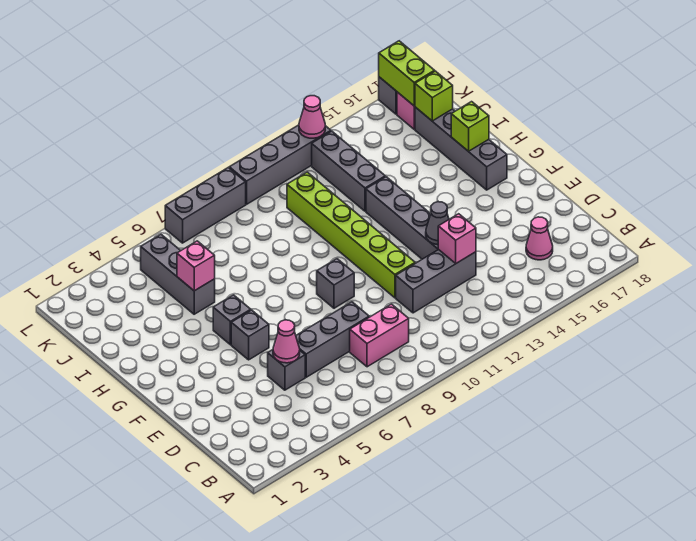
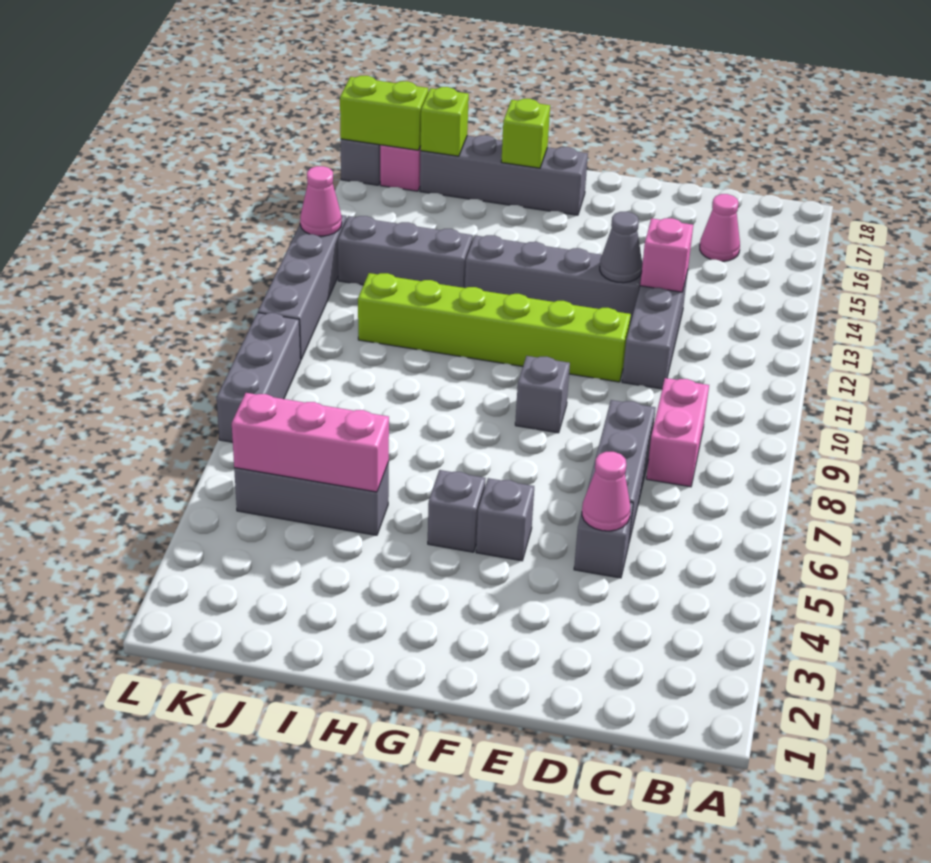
pink 1x1 brick [177,241,215,291] -> pink 1x3 brick [232,393,389,492]

